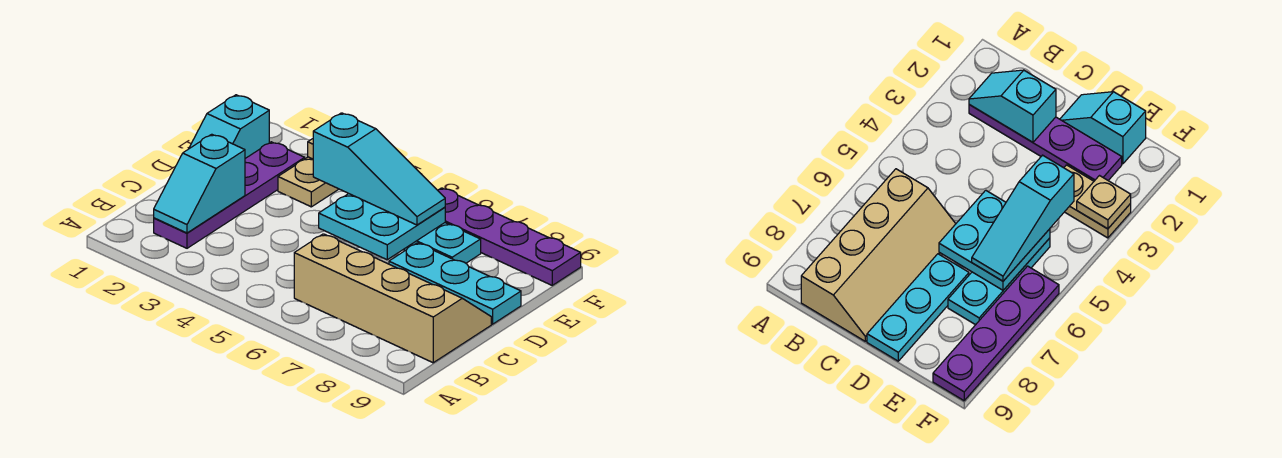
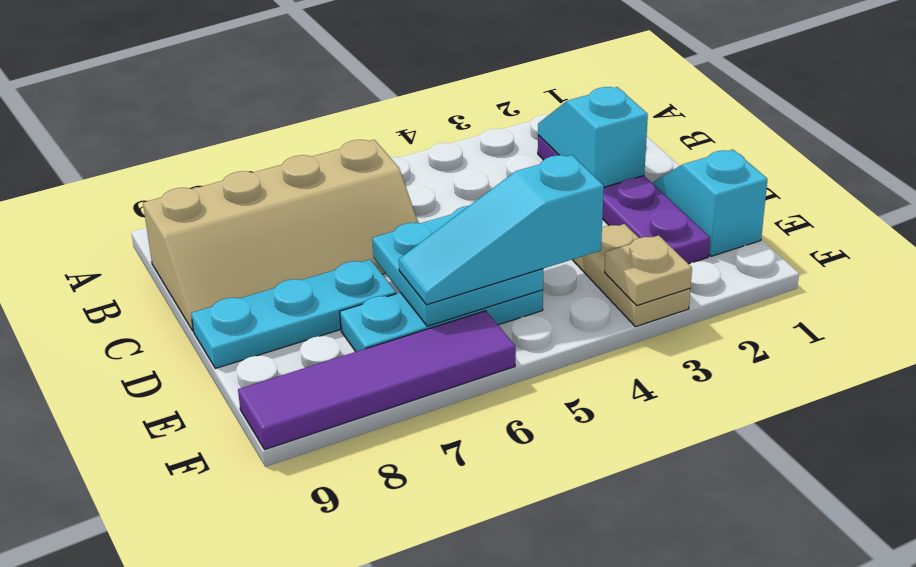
purple 1x4 plate [438,188,581,285] -> purple 1x4 tile [238,311,516,450]

